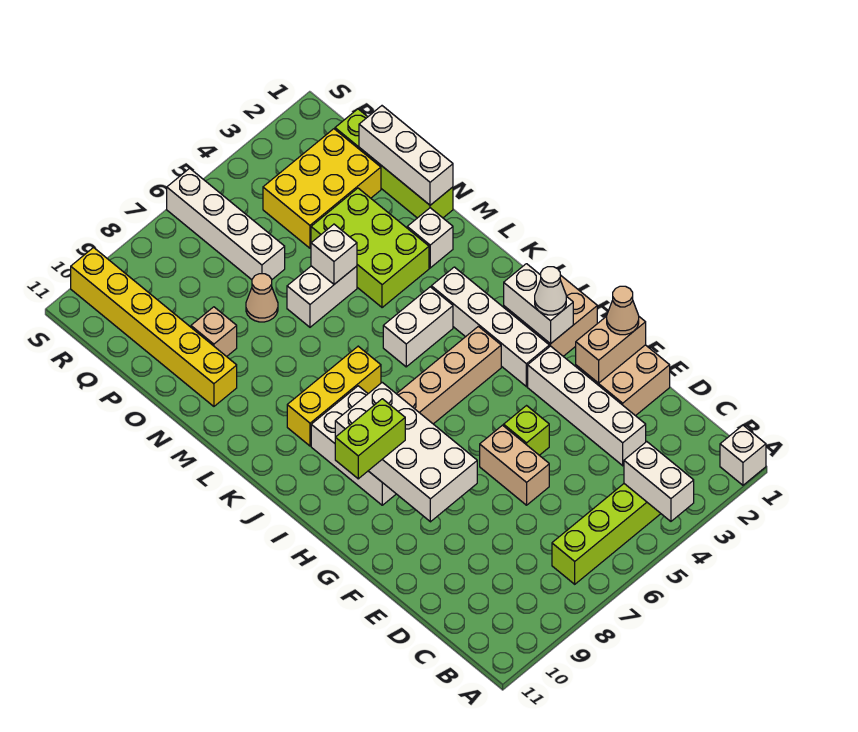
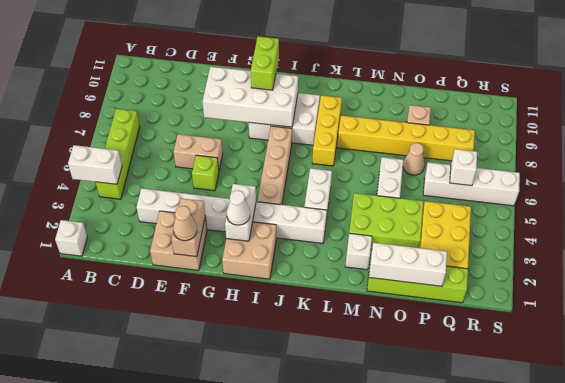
white 1x2 brick [504,264,573,344] -> white 1x2 brick turned to [225,184,256,241]
white 1x1 brick [311,224,357,284] -> white 1x1 brick moved to [450,149,477,186]
yellow 1x6 brick [71,248,237,406] -> yellow 1x6 brick moved to [337,115,475,161]

